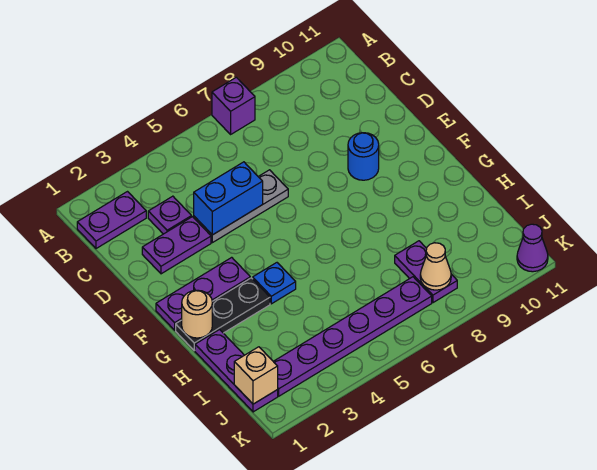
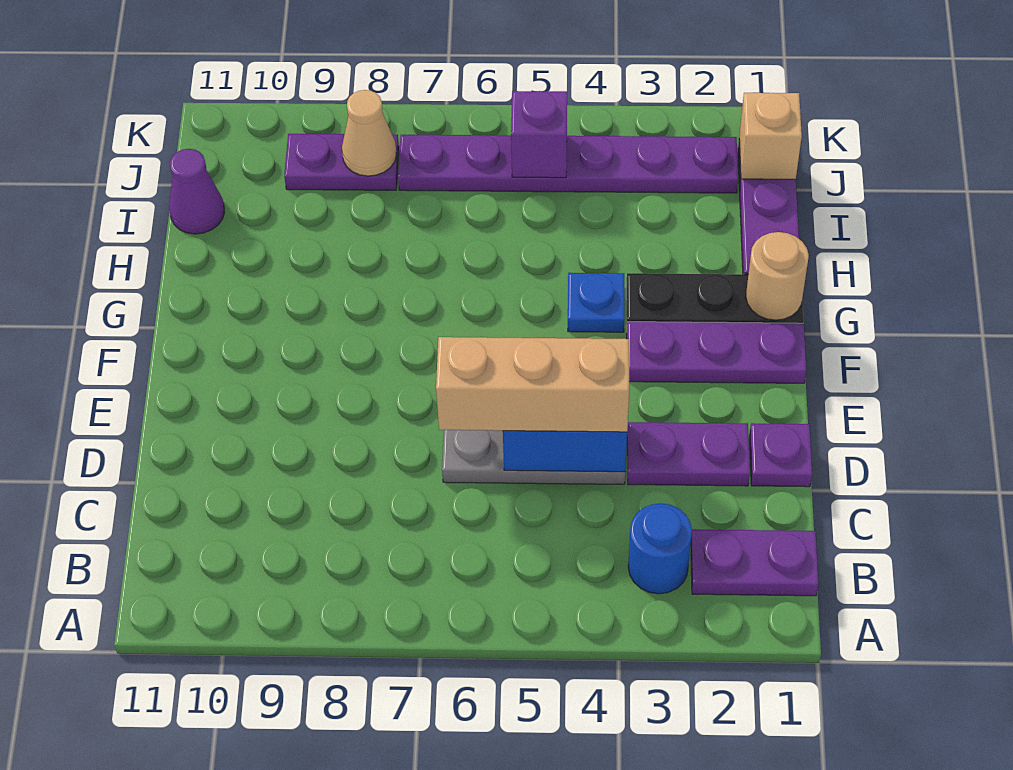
purple 1x1 brick [212,77,255,134] -> purple 1x1 brick moved to [511,91,567,178]
purple 1x1 plate [148,196,192,234] -> purple 1x1 plate moved to [749,423,812,487]
none -> tan 1x3 brick [436,337,629,432]
blue 1x1 round brick [348,133,379,180] -> blue 1x1 round brick moved to [628,503,692,594]
purple 1x2 plate [395,241,457,303] -> purple 1x2 plate turned to [284,134,399,190]
purple 1x1 cone [517,224,548,272] -> purple 1x1 cone moved to [169,149,225,234]

